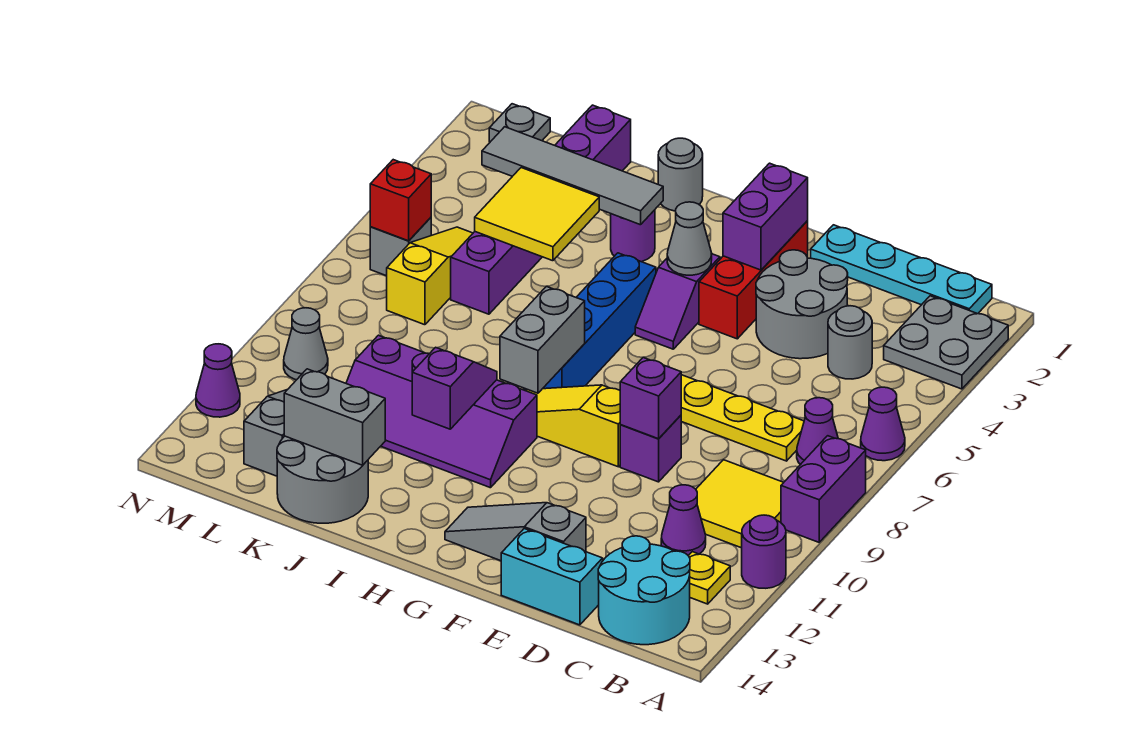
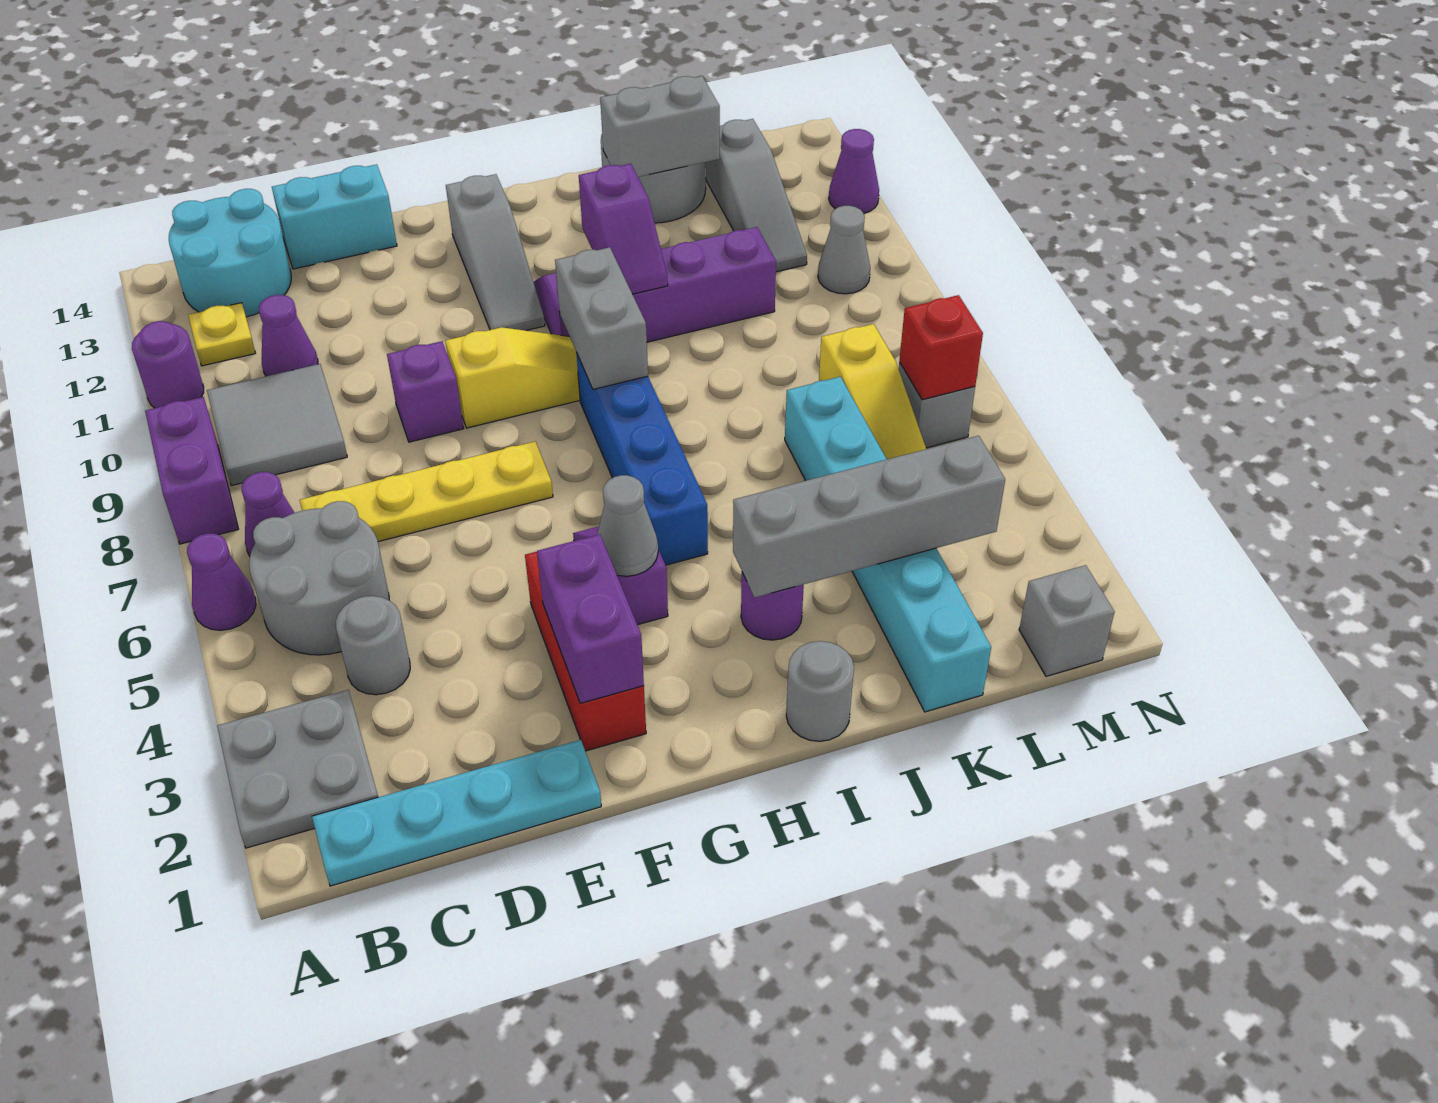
yellow 2x2 tile [696,460,784,548] -> grey 2x2 tile [207,364,347,486]
grey 2x2 round brick [756,250,848,359] -> grey 2x2 round brick moved to [249,501,389,655]
purple 1x1 brick [620,357,681,439] -> none
grey 1x3 slope [445,503,586,561] -> grey 1x3 slope turned to [446,174,545,331]
grey 1x4 tile [482,127,663,225] -> grey 1x4 brick [733,436,1005,598]
yellow 2x2 tile [475,168,599,261] -> none
purple 1x6 brick [451,105,631,314] -> cyan 1x6 brick [785,377,991,712]
grey 1x1 plate [489,104,550,142] -> grey 1x1 brick [1019,565,1115,676]

